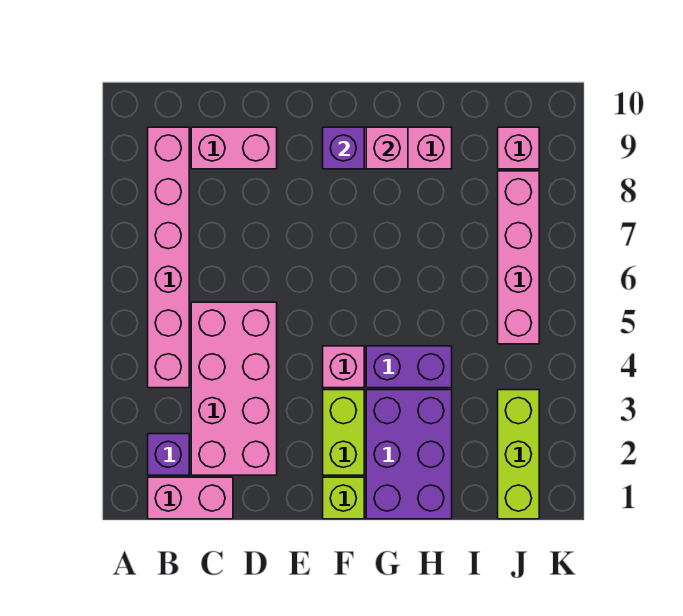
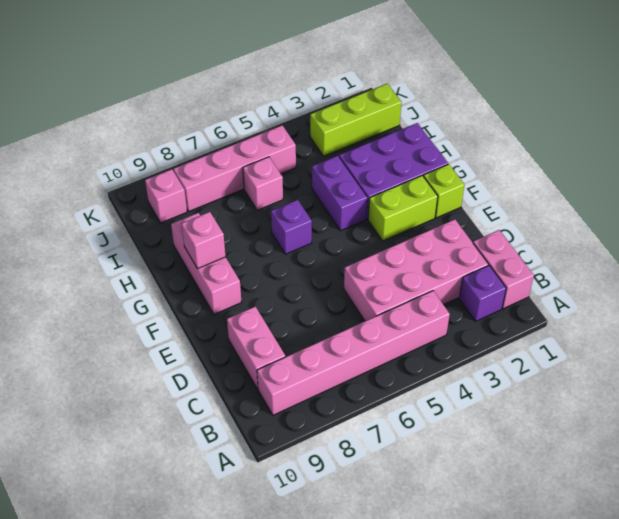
pink 1x1 brick [323,346,364,388] -> pink 1x1 brick moved to [243,157,283,210]
purple 1x1 brick [323,127,364,169] -> purple 1x1 brick moved to [271,200,312,254]

